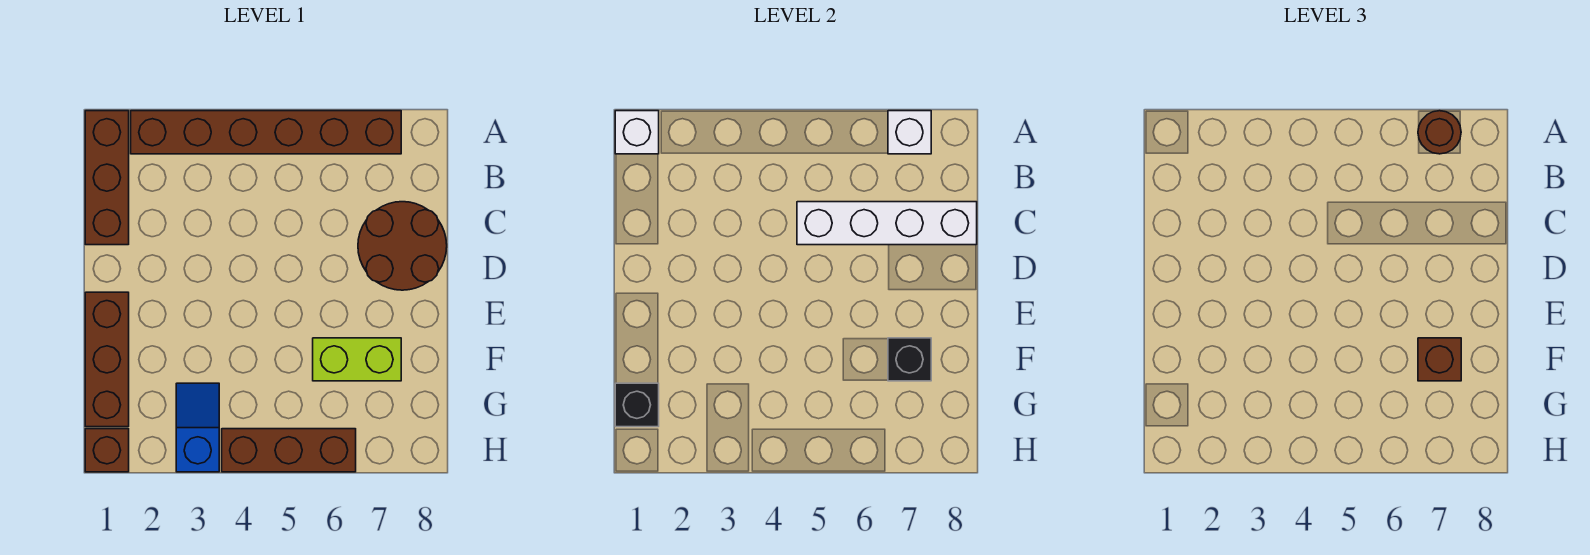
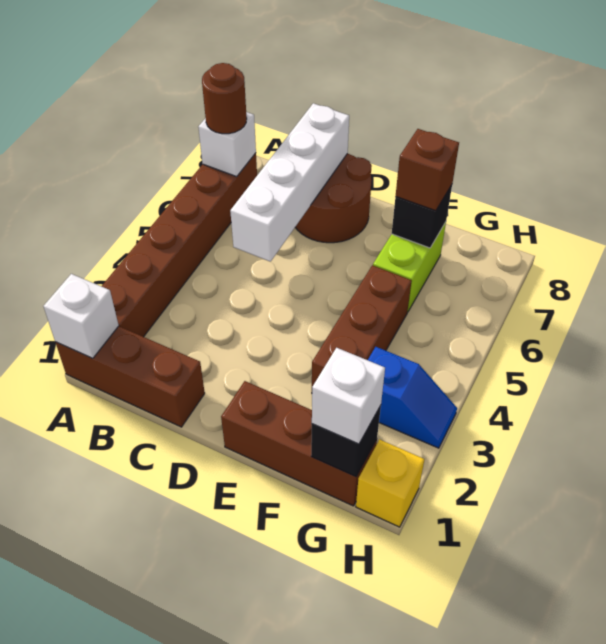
none -> white 1x1 brick [312,348,385,444]
blue 1x2 slope [176,383,219,472] -> blue 1x2 slope turned to [368,347,457,448]
brown 1x1 brick [85,429,129,472] -> yellow 1x1 brick [356,440,424,527]
brown 1x3 brick [222,429,356,472] -> brown 1x3 brick moved to [312,265,412,387]

